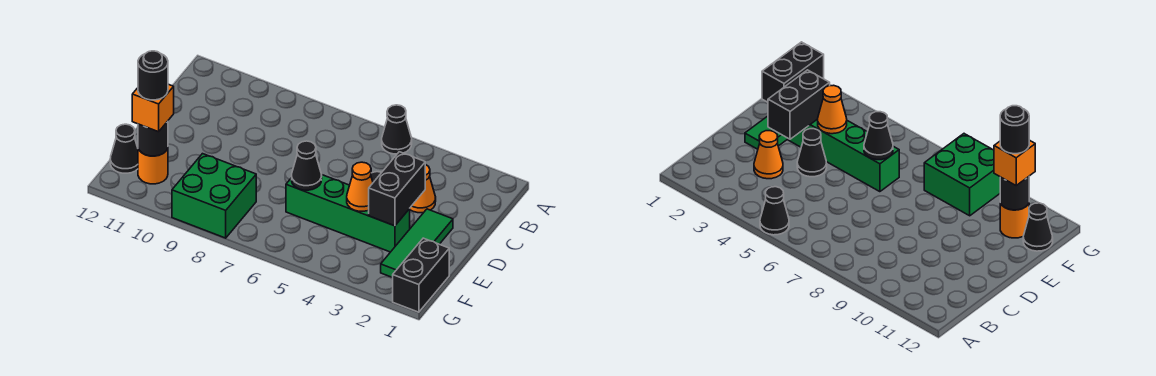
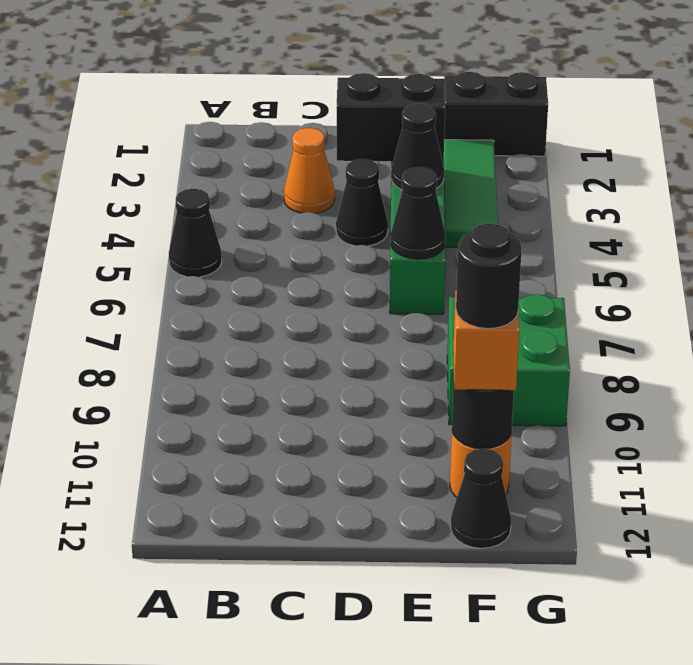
green 1x3 tile [381,209,453,278] -> green 1x3 tile turned to [444,140,498,248]
orange 1x1 cone [347,162,373,211] -> black 1x1 cone [391,104,444,190]

